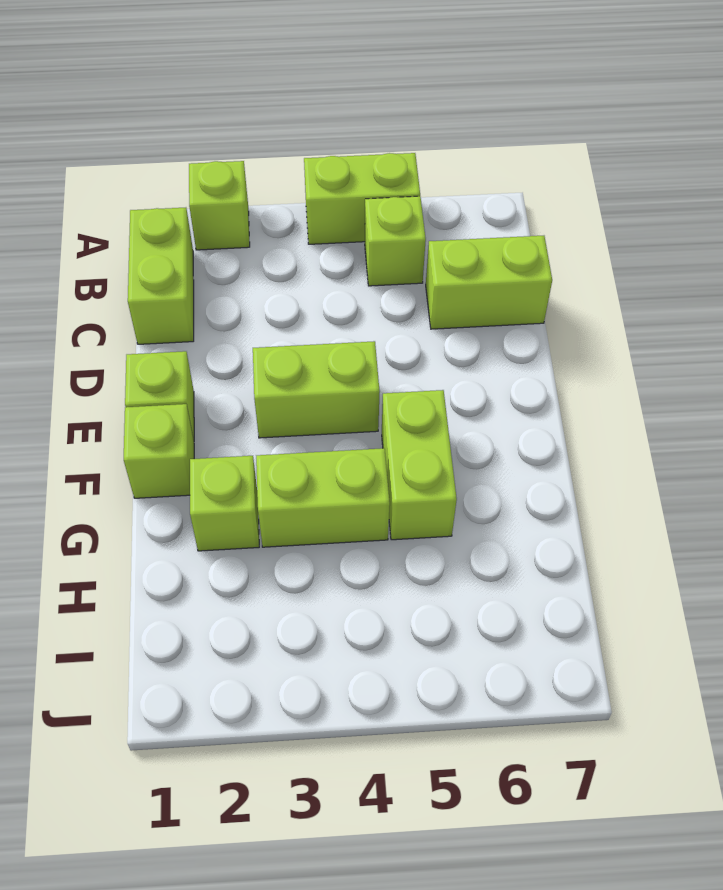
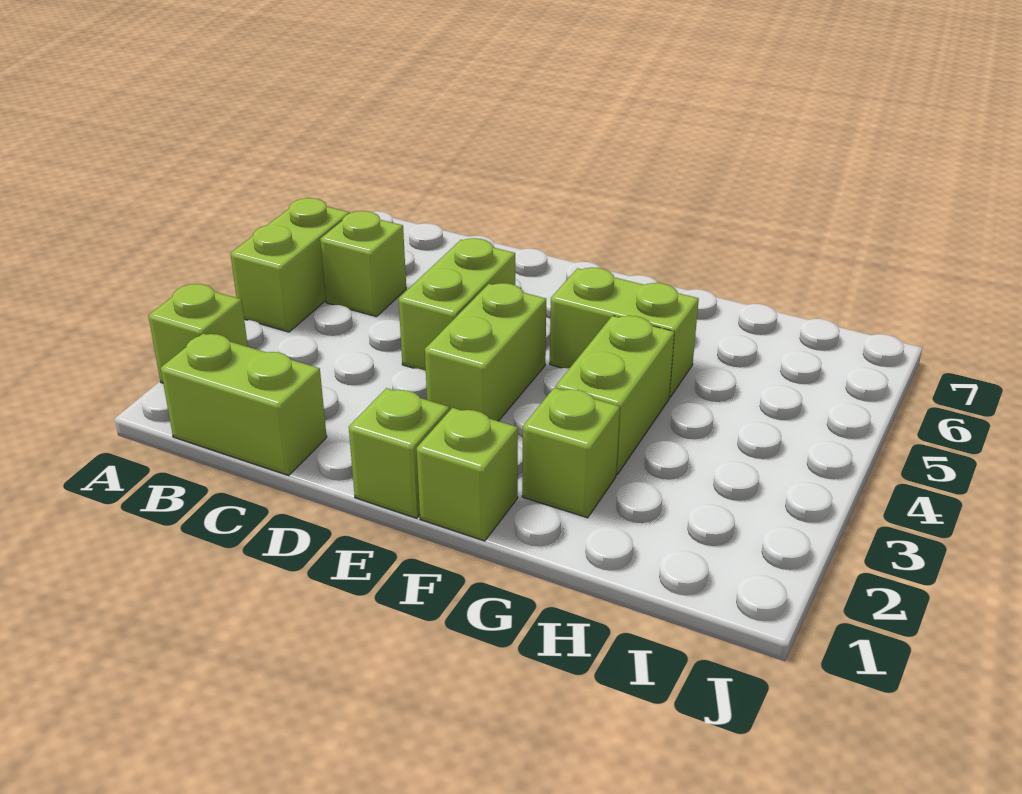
lime 1x2 brick [426,236,552,329] -> lime 1x2 brick moved to [399,238,515,371]

